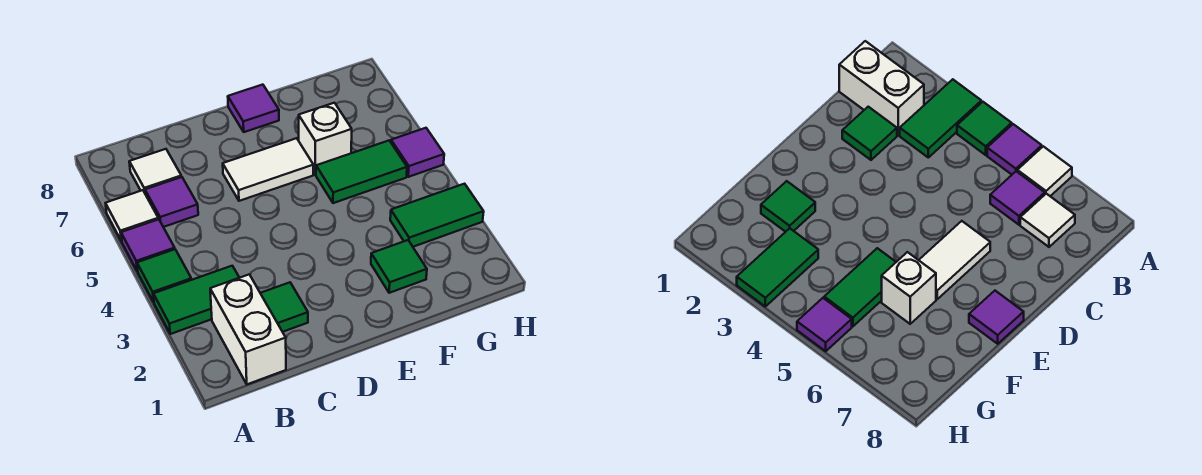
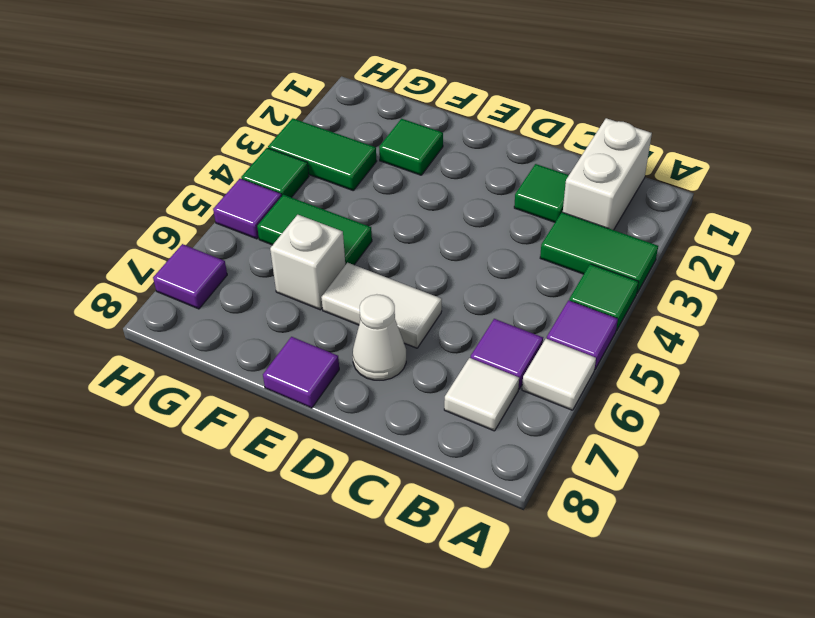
none -> white 1x1 cone [353,294,406,380]
none -> green 1x1 tile [241,148,309,198]
none -> purple 1x1 tile [153,244,227,309]

